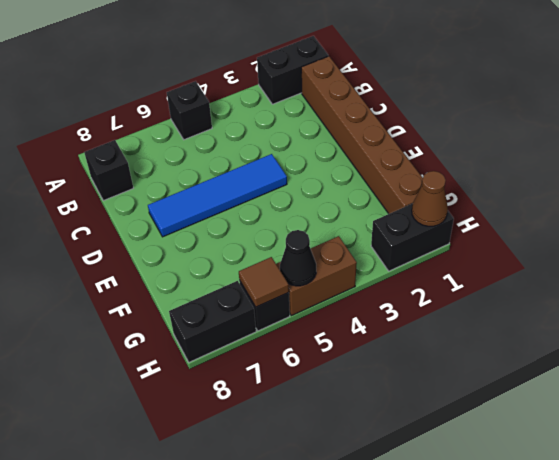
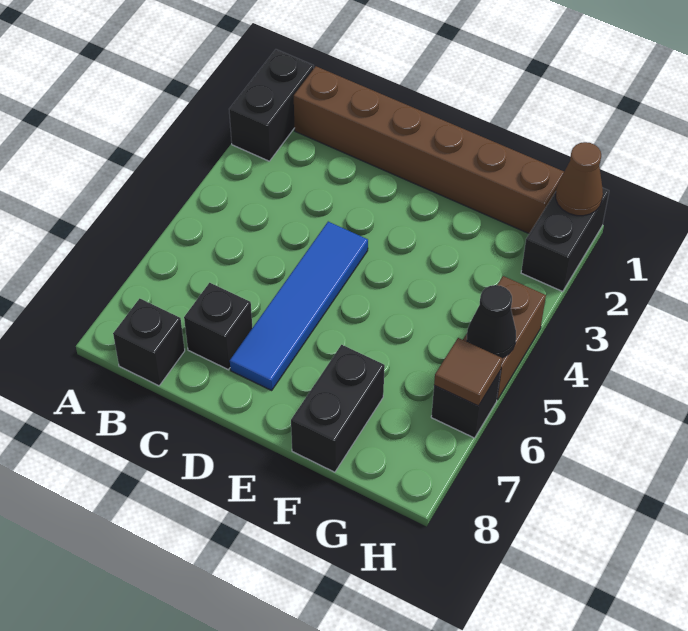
black 1x1 brick [167,81,212,140] -> black 1x1 brick moved to [184,283,252,370]
black 1x2 brick [169,281,256,362] -> black 1x2 brick moved to [291,345,385,472]

